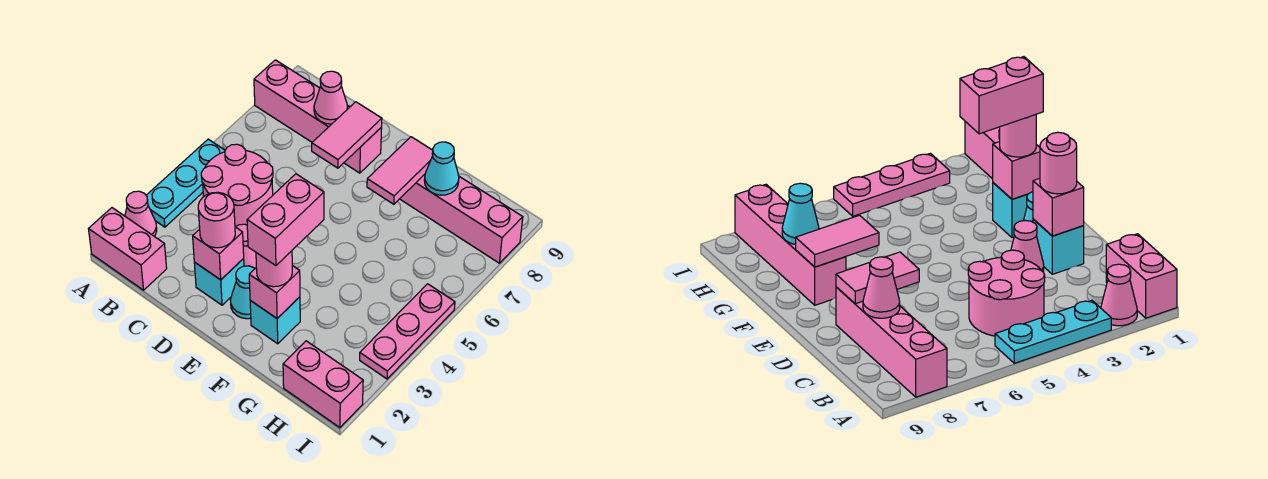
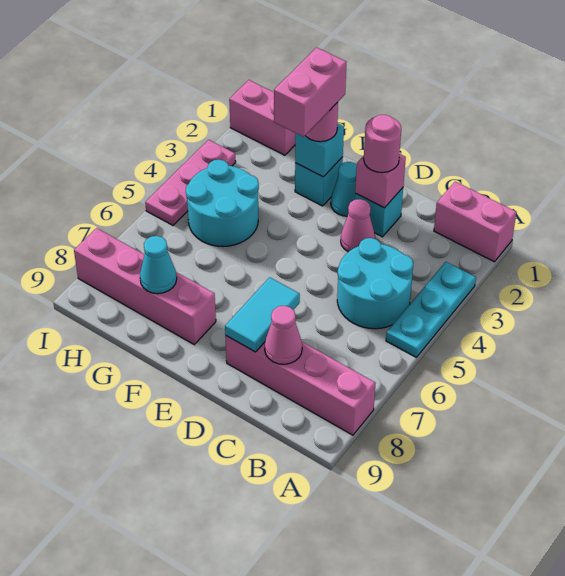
pink 1x1 cone [125,191,157,236] -> none
pink 2x2 round brick [201,144,273,227] -> cyan 2x2 round brick [337,238,413,329]
pink 1x2 tile [312,102,382,168] -> cyan 1x2 tile [225,277,300,352]
pink 1x1 brick [249,266,300,318] -> cyan 1x1 brick [295,123,344,177]
pink 1x2 tile [367,137,433,204] -> none
none -> cyan 2x2 round brick [186,160,259,247]

